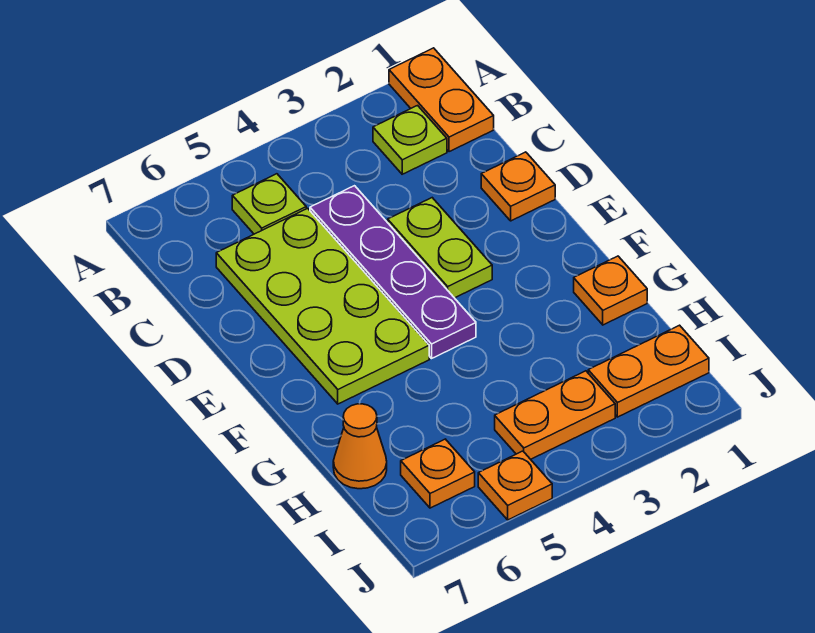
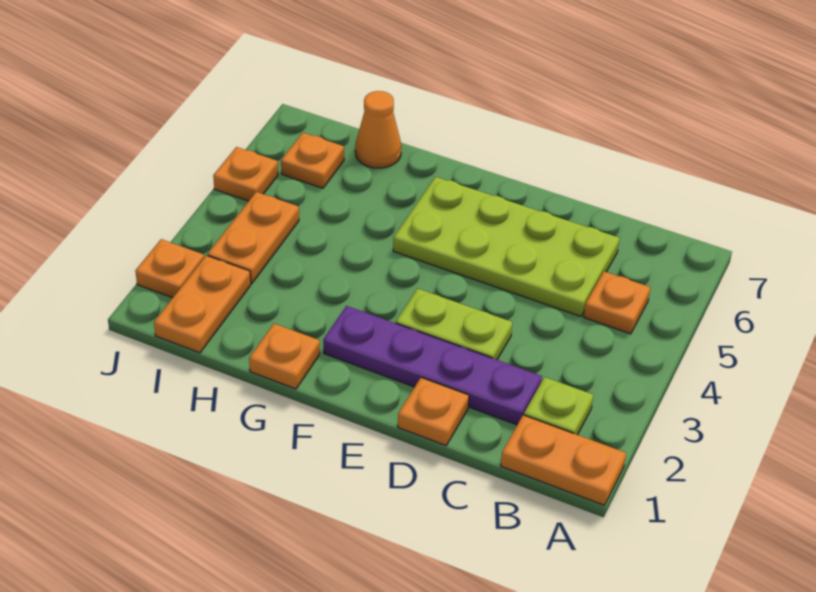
lime 1x1 plate [232,174,306,234] -> orange 1x1 plate [584,271,650,334]
purple 1x4 plate [310,186,476,358] -> purple 1x4 plate moved to [323,306,542,425]
none -> orange 1x1 plate [135,239,204,298]

